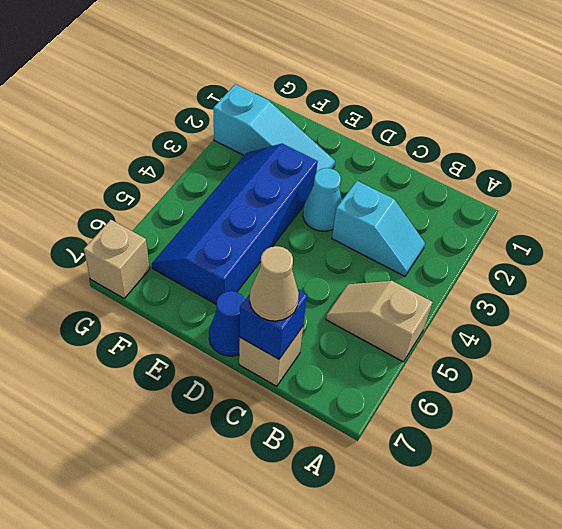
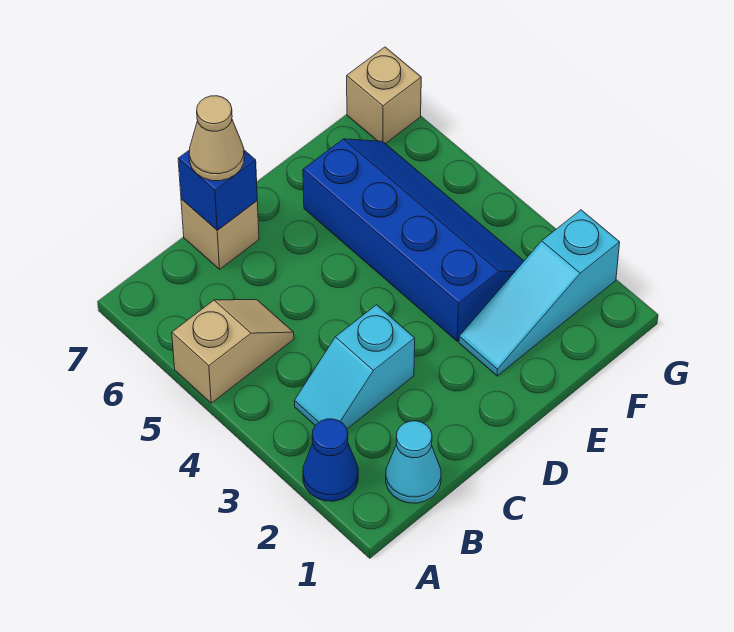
cyan 1x1 cone [303,168,342,231] -> cyan 1x1 cone moved to [386,421,441,503]
blue 1x1 cone [209,291,245,356] -> blue 1x1 cone moved to [303,419,358,501]

